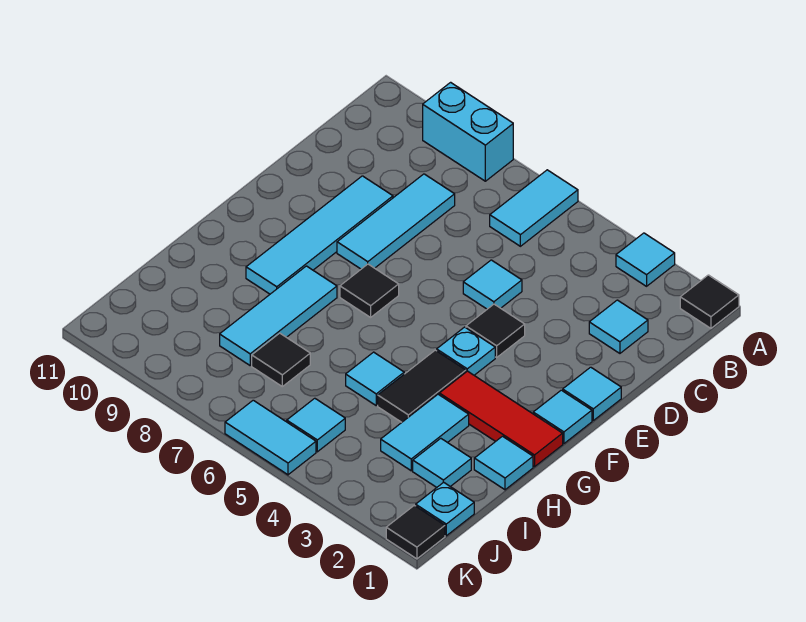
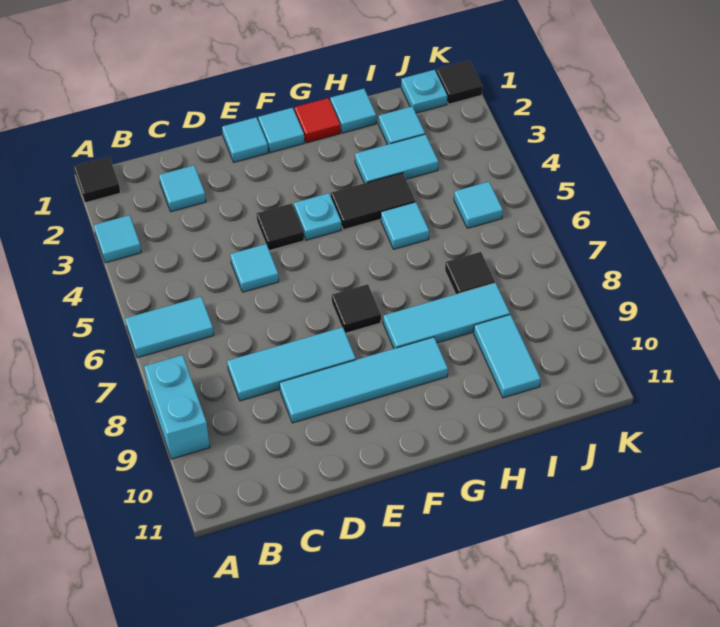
red 1x3 tile [439,371,563,467] -> red 1x1 tile [295,98,340,143]
cyan 1x2 tile [225,400,316,475] -> cyan 1x2 tile moved to [474,315,541,398]

